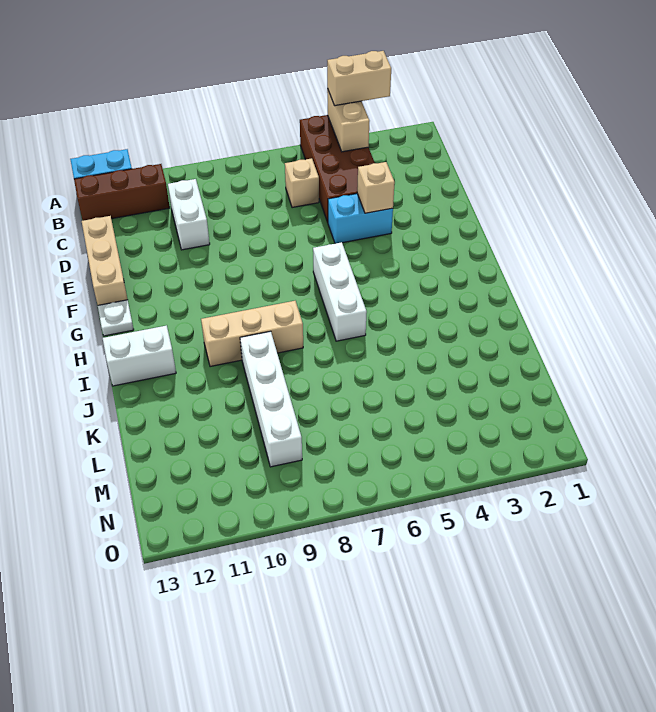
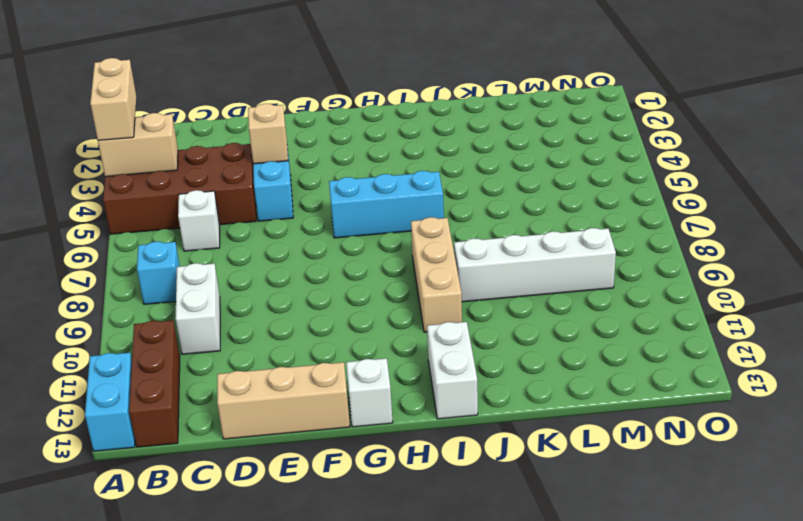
none -> cyan 1x1 brick [137,241,180,304]
tan 1x1 brick [285,158,319,208] -> white 1x1 brick [178,190,220,251]
white 1x2 brick [168,179,210,250] -> white 1x2 brick turned to [176,263,220,354]
white 1x3 brick [313,242,367,341] -> cyan 1x3 brick [329,171,444,238]
white 1x1 plate [98,300,134,336] -> white 1x1 brick [346,358,393,427]

